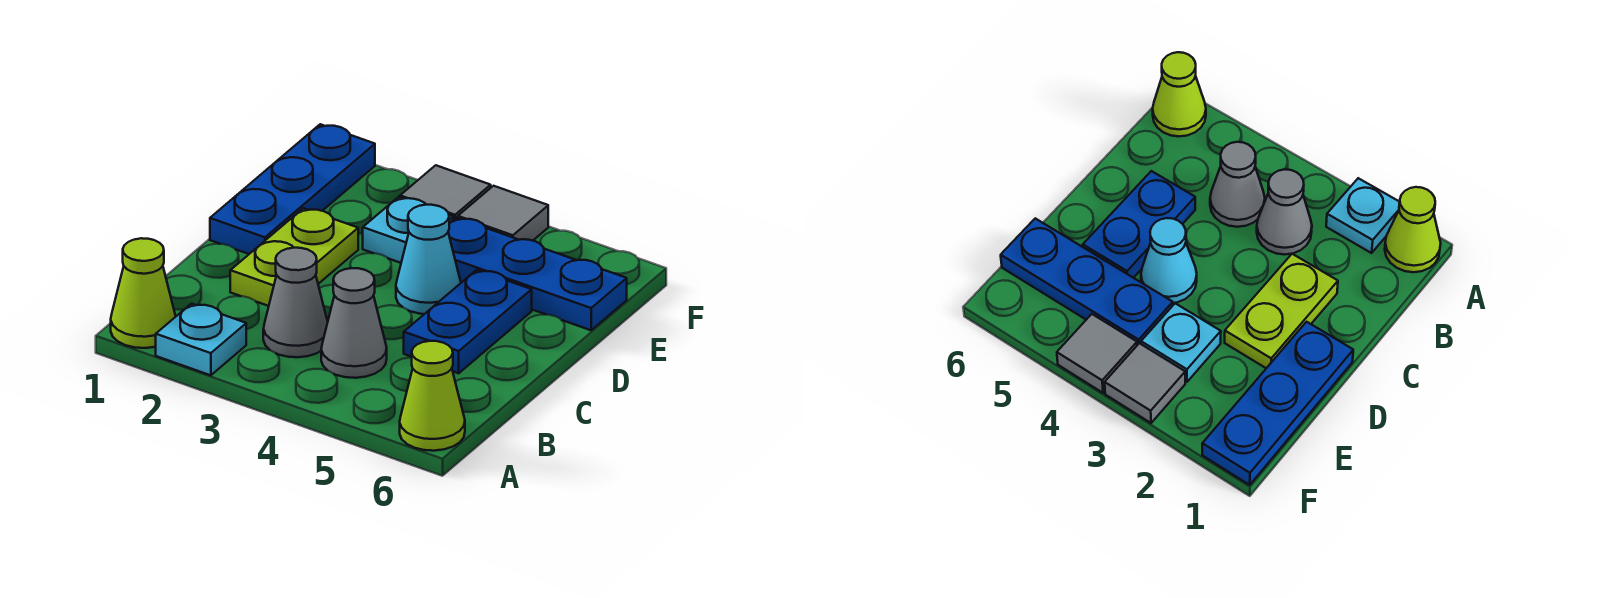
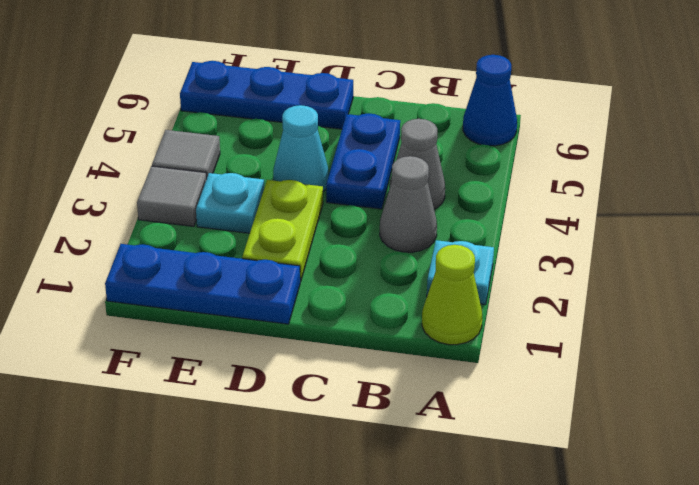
lime 1x1 cone [400,341,465,451] -> blue 1x1 cone [463,55,517,146]
lime 1x2 plate [230,208,358,306] -> lime 1x2 plate turned to [242,180,323,281]
blue 1x2 plate [404,270,532,373] -> blue 1x2 plate turned to [326,113,400,209]
blue 1x3 plate [448,218,627,330] -> blue 1x3 plate turned to [180,61,353,129]

